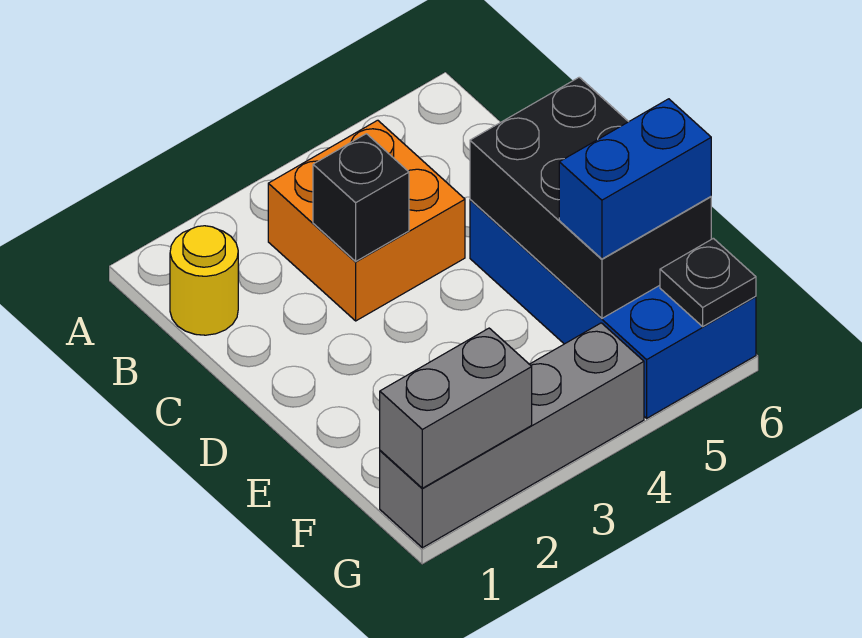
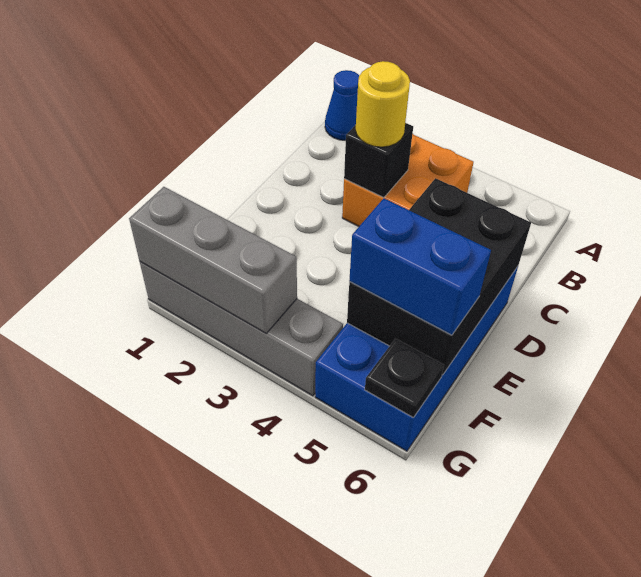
none -> blue 1x1 cone [325,70,359,140]
yellow 1x1 round brick [170,226,238,335] -> yellow 1x1 round brick moved to [356,61,410,147]
grey 1x2 brick [380,328,532,488] -> grey 1x3 brick [129,187,297,333]

